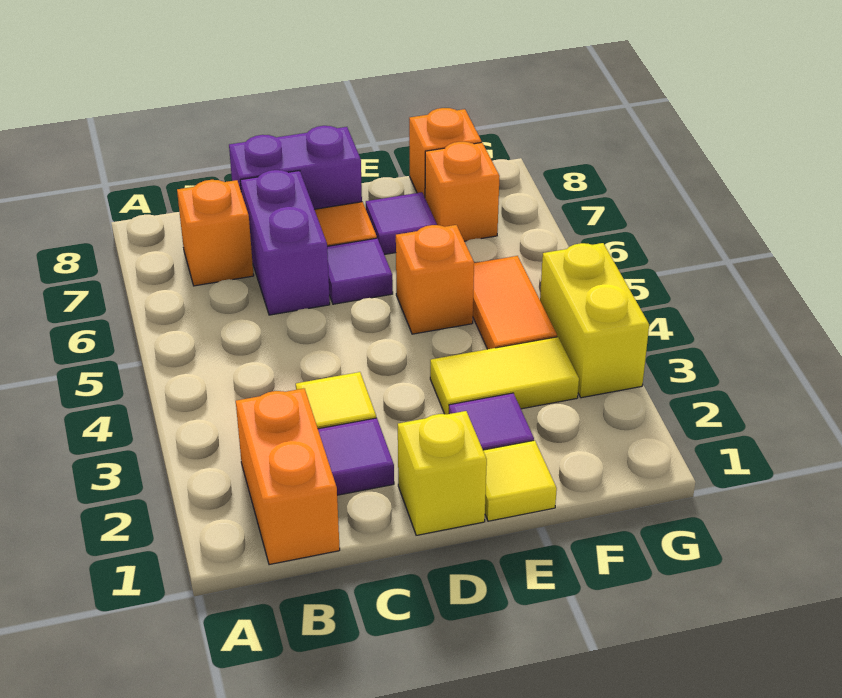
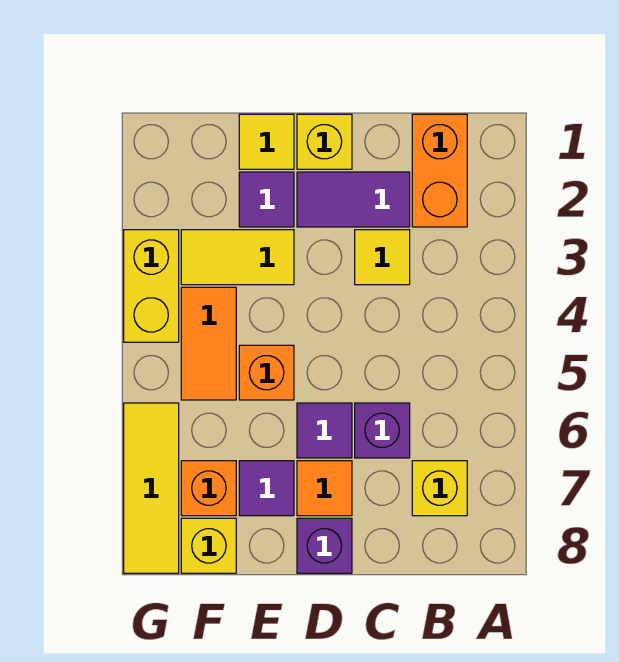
orange 1x1 brick [177,180,254,286] -> yellow 1x1 brick [412,461,467,516]
purple 1x1 tile [318,418,394,495] -> purple 1x2 tile [297,172,410,227]
purple 1x2 brick [240,170,330,315] -> purple 1x1 brick [355,403,410,458]
purple 1x2 brick [229,126,362,209] -> purple 1x1 brick [297,518,352,573]
orange 1x1 brick [409,108,481,197] -> yellow 1x1 brick [181,518,236,573]
none -> yellow 1x3 tile [124,403,179,573]

